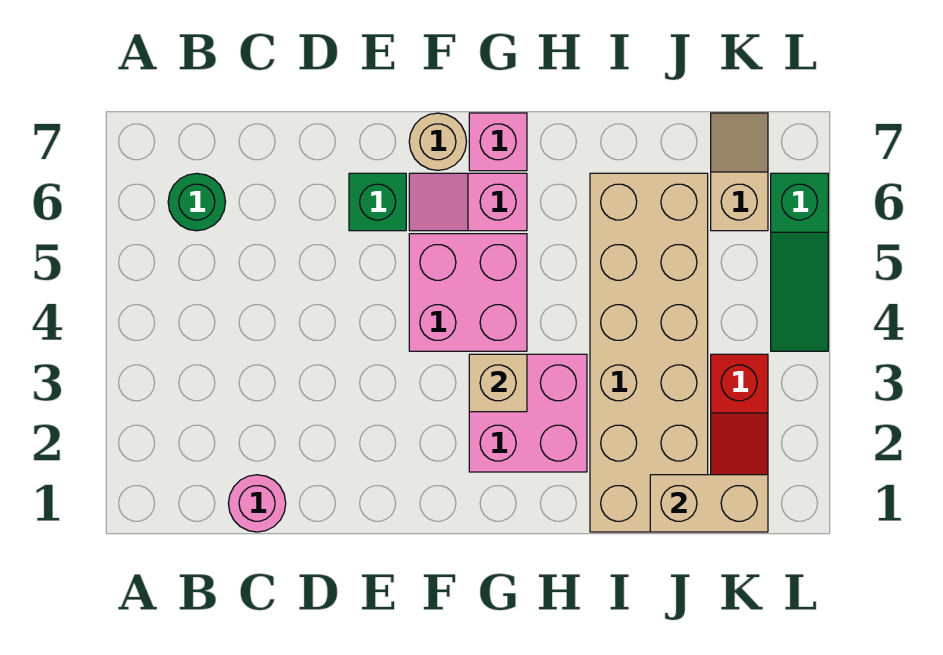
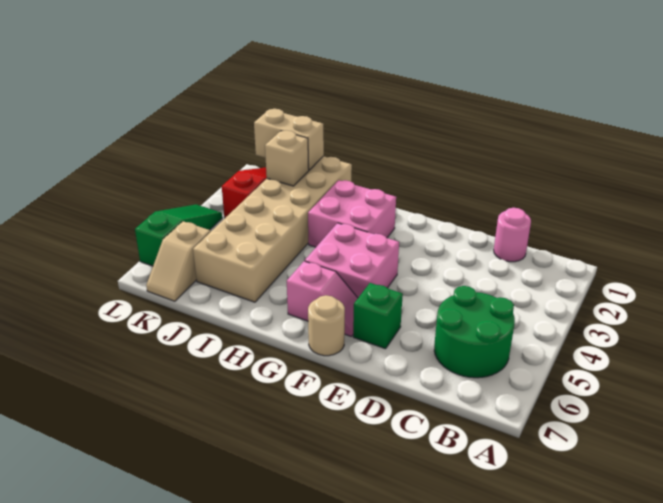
green 1x1 round brick [168,173,225,231] -> green 2x2 round brick [434,286,515,378]
tan 1x1 brick [469,354,527,412] -> tan 1x1 brick moved to [265,130,309,186]
pink 1x1 brick [469,113,527,171] -> none

